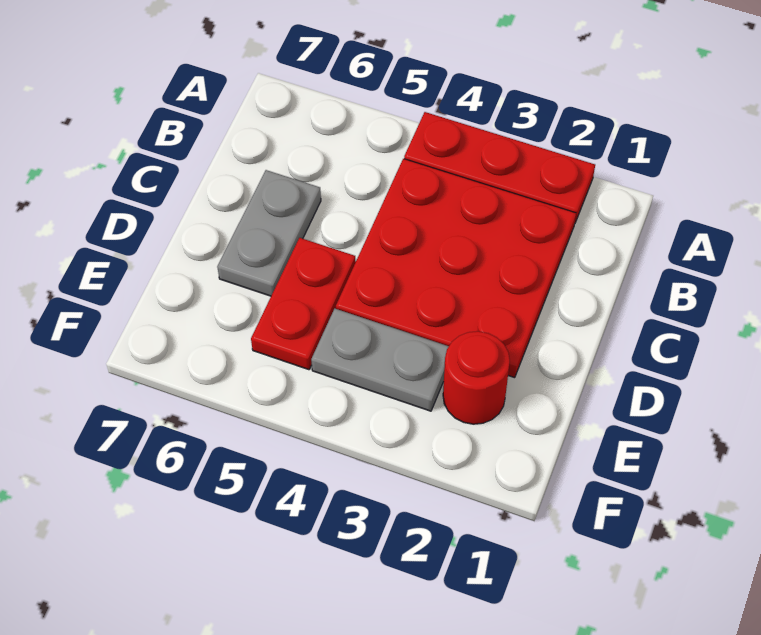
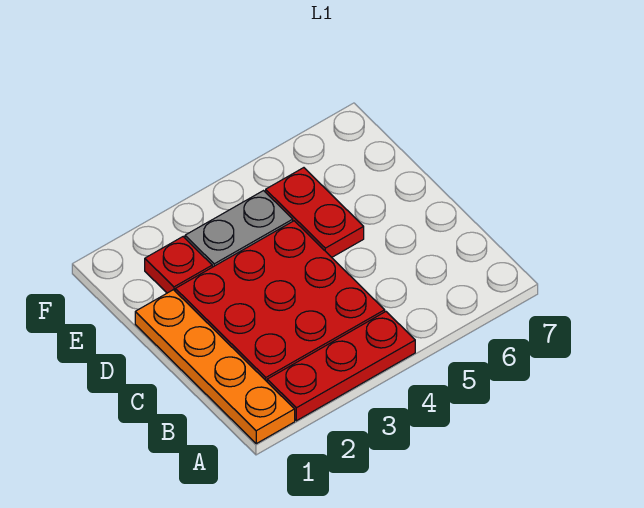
none -> orange 1x4 plate [135,290,295,444]
grey 1x2 plate [217,170,321,296] -> none
red 1x1 round brick [443,331,510,424] -> red 1x1 plate [145,237,212,293]

